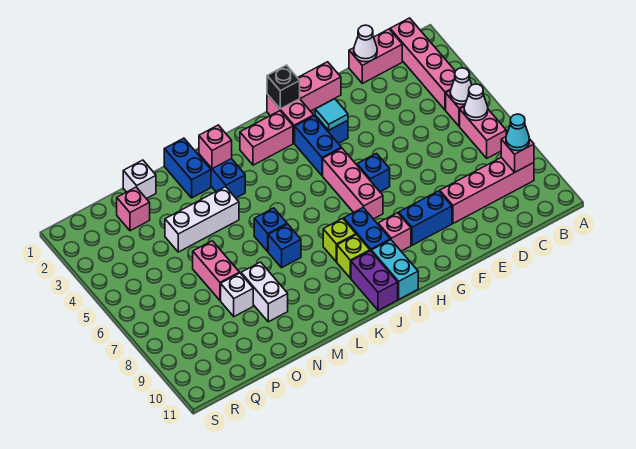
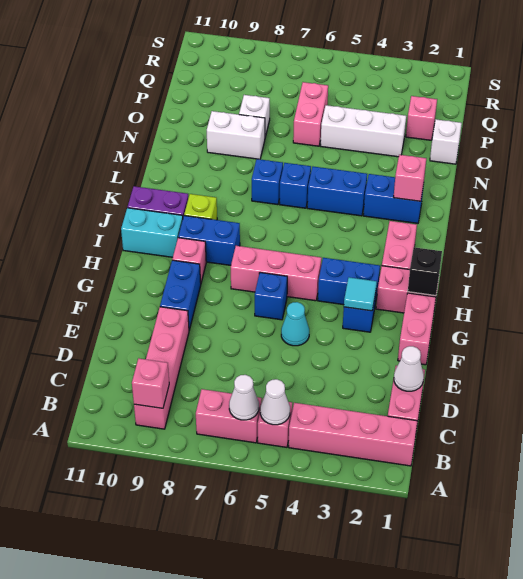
cyan 1x1 cone [506,114,529,151] -> cyan 1x1 cone moved to [281,302,309,346]
lime 1x1 brick [323,218,356,262] -> none
blue 1x2 brick [164,138,211,198] -> blue 1x2 brick moved to [307,167,367,216]
white 1x3 brick [165,187,239,252] -> white 1x3 brick turned to [321,105,406,157]
pink 1x2 brick [193,241,239,300] -> pink 1x2 brick turned to [293,82,328,146]

